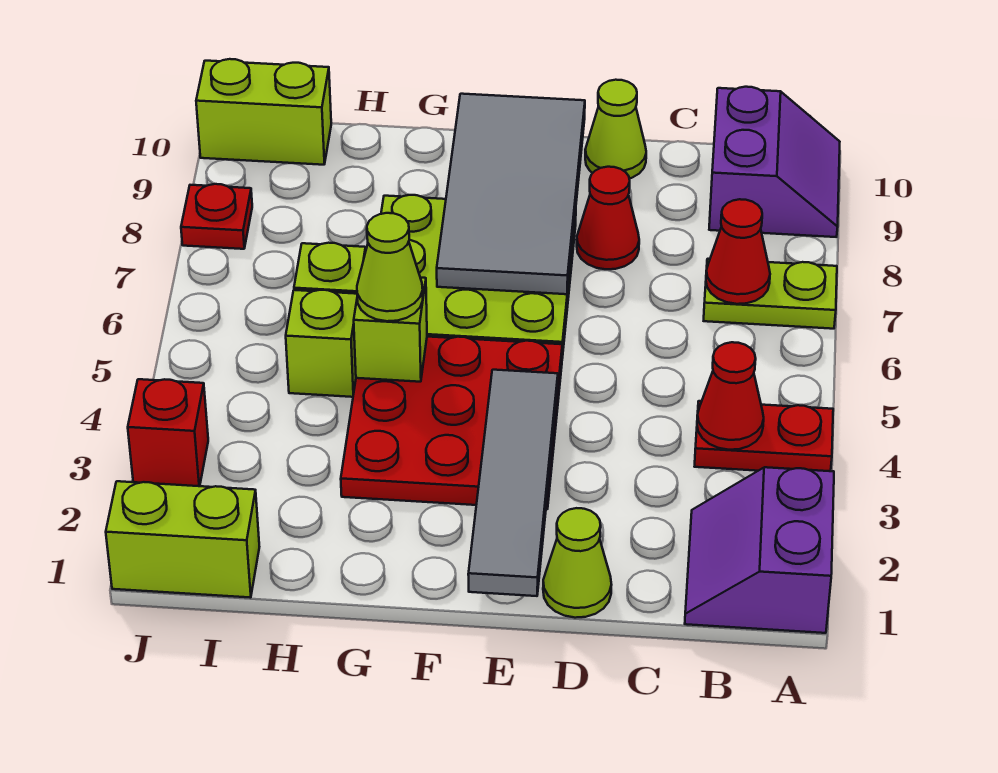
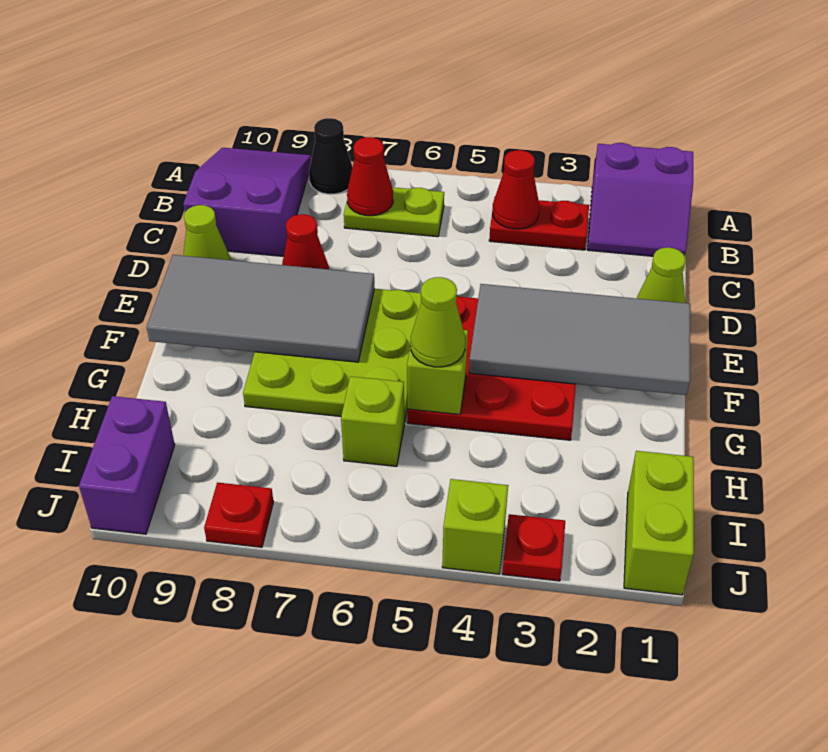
red 1x2 plate [694,401,833,471] -> red 1x2 plate turned to [489,197,589,250]
lime 1x2 plate [704,259,837,329] -> lime 1x2 plate turned to [344,187,444,237]
none -> black 1x1 cone [309,118,353,194]
purple 2x2 slope [709,87,840,237] -> purple 2x3 slope [183,148,311,256]
grey 1x4 tile [468,370,558,596] -> grey 2x4 tile [469,284,690,395]
lime 1x1 brick [286,290,357,397] -> lime 1x1 brick moved to [442,479,508,574]
lime 1x2 brick [196,59,331,165] -> purple 1x2 brick [79,396,175,534]
red 1x1 brick [128,379,208,486] -> red 1x1 plate [502,514,565,581]

